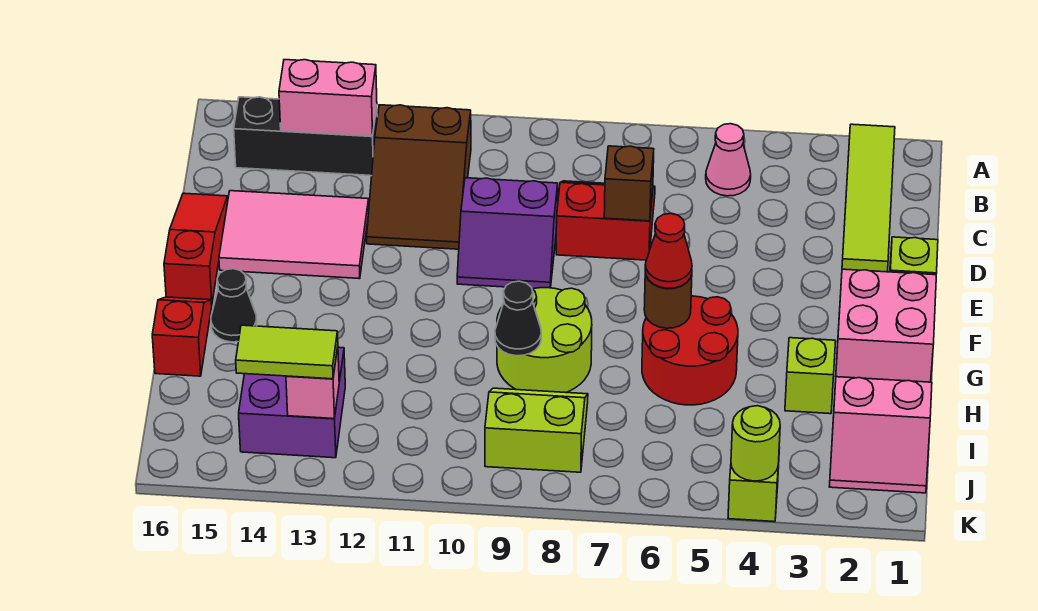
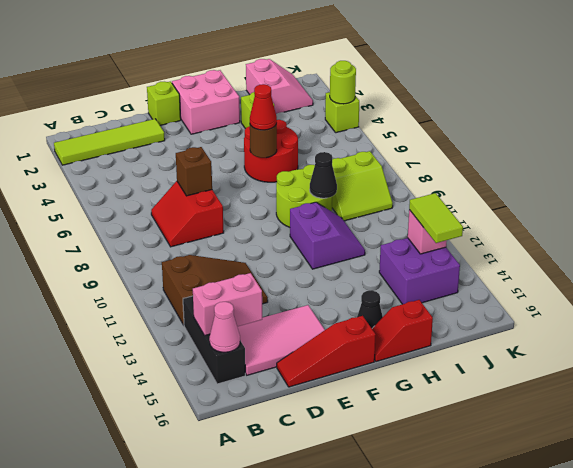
pink 1x1 cone [706,124,751,196] -> pink 1x1 cone moved to [209,302,240,352]
pink 1x2 brick [279,60,377,136] -> pink 1x2 brick turned to [193,273,262,335]
purple 2x2 slope [457,178,558,289] -> purple 2x2 slope moved to [290,202,365,269]
pink 2x3 tile [219,191,369,279] -> pink 2x3 tile turned to [237,305,325,375]
lime 2x2 slope [485,388,588,472] -> lime 2x2 slope turned to [332,151,393,221]

